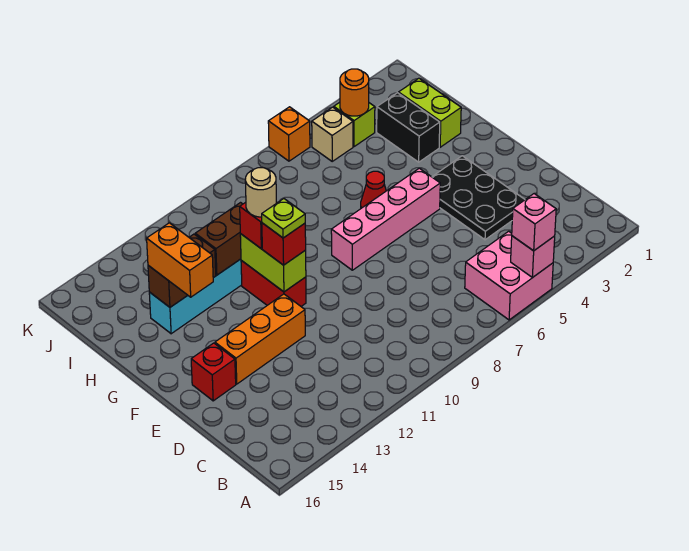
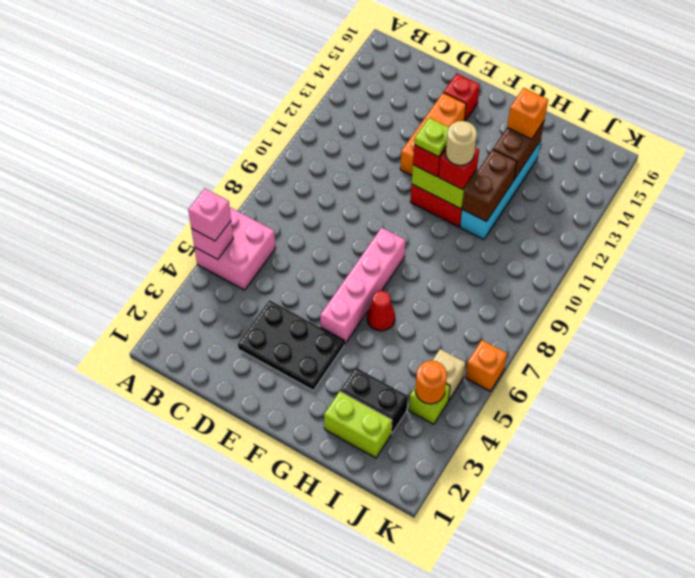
orange 1x2 brick [147,223,213,297] -> orange 1x1 brick [507,88,548,139]

